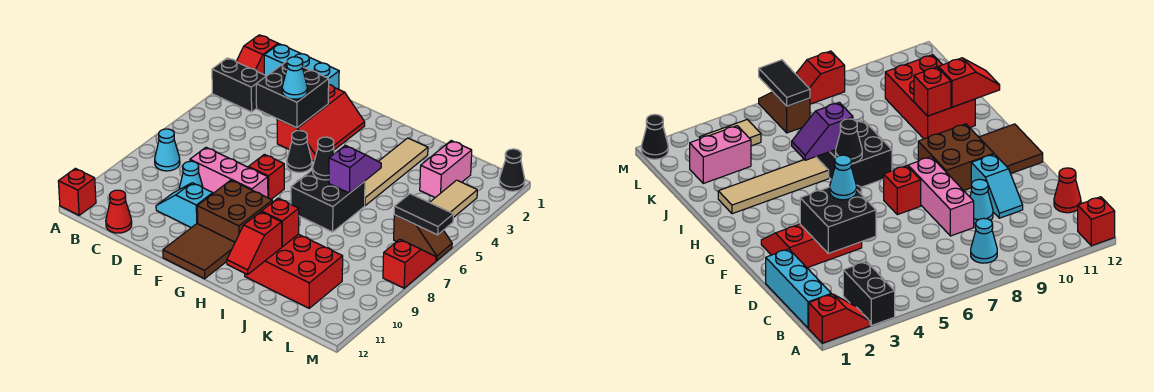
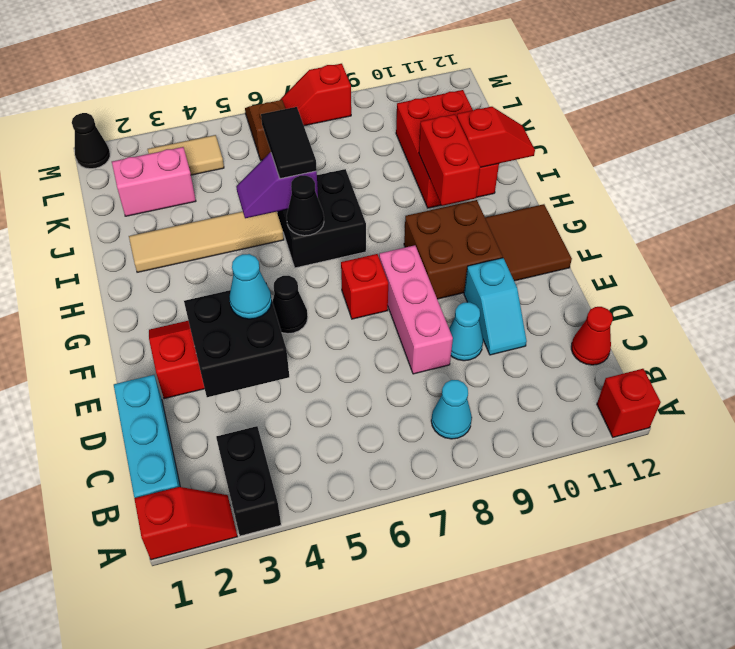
red 1x1 brick [261,198,299,247] -> red 1x2 brick [419,114,480,206]
black 1x2 tile [394,194,453,235] -> black 1x2 tile moved to [261,107,317,179]

